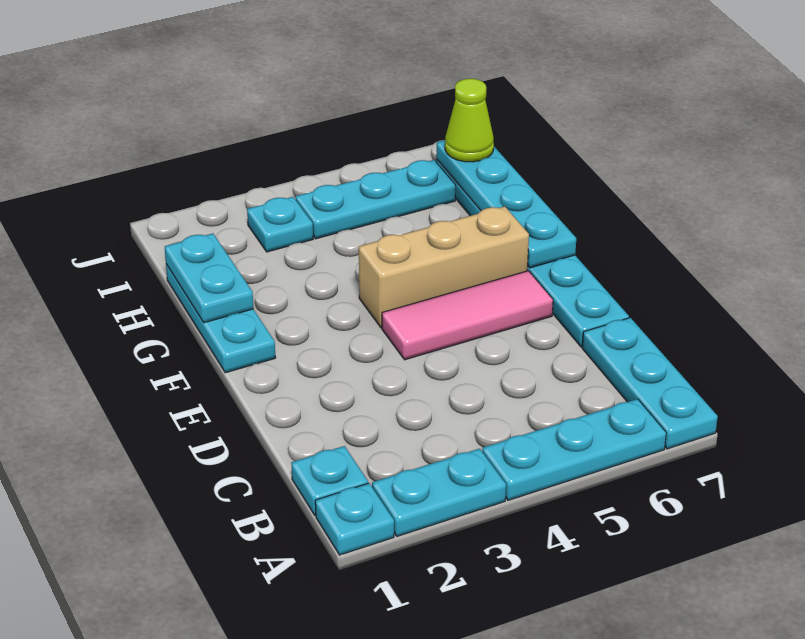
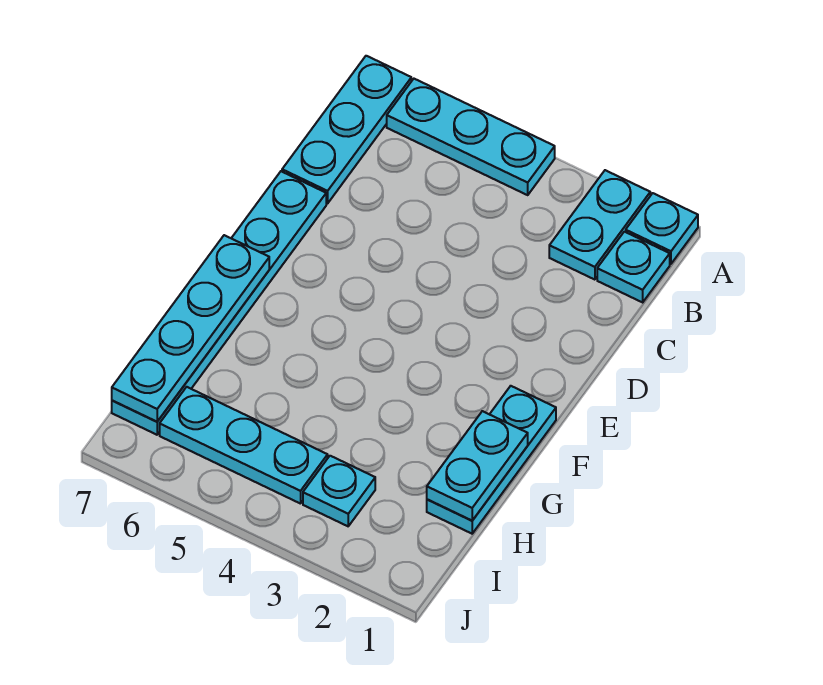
cyan 1x2 plate [372,449,506,536] -> cyan 1x2 plate turned to [549,170,650,280]
pink 1x3 tile [382,271,553,360] -> none
tan 1x3 brick [359,206,529,328] -> none
lime 1x1 cone [445,79,494,162] -> none

